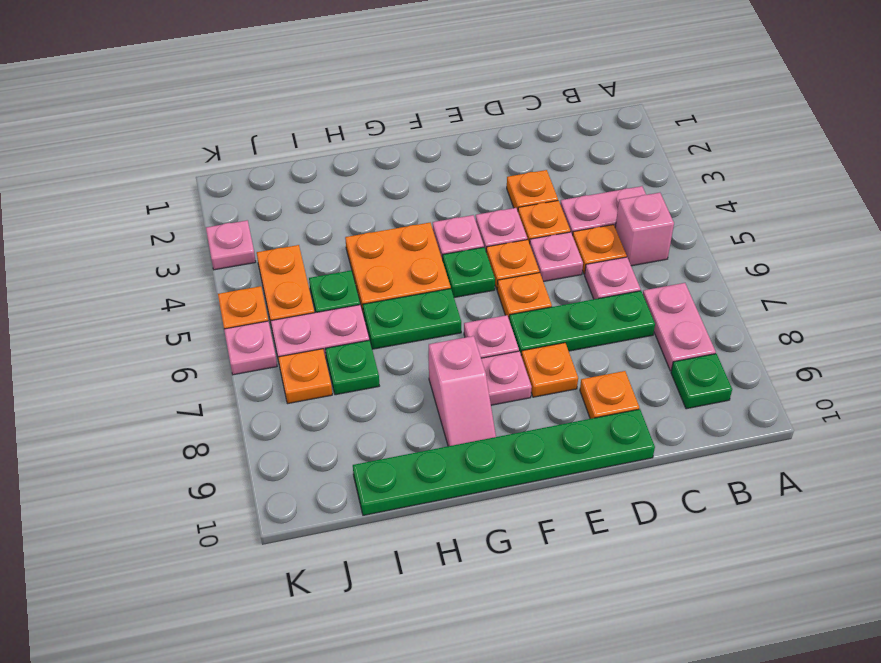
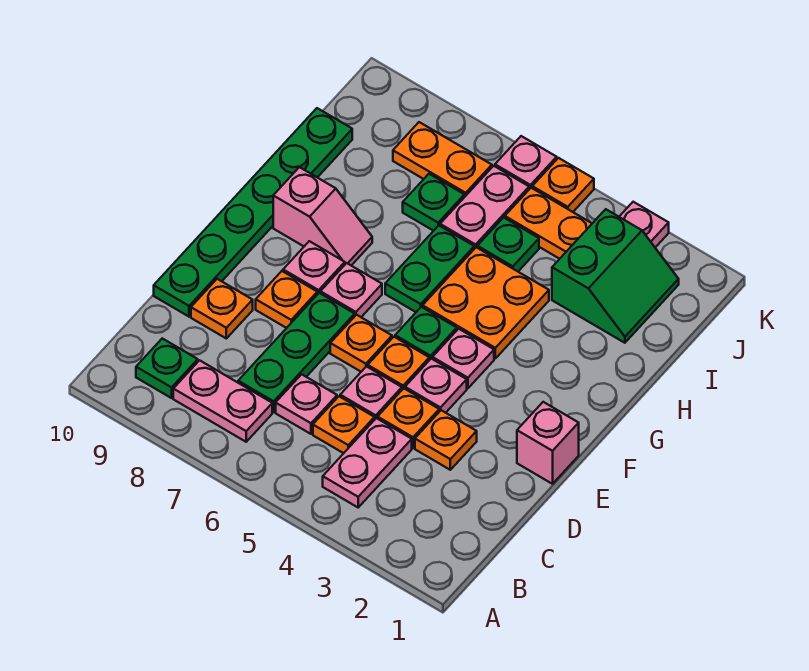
pink 1x1 brick [615,193,674,266] -> pink 1x1 brick moved to [517,402,579,484]
pink 1x2 slope [429,336,496,446] -> pink 1x2 slope turned to [273,167,372,265]
none -> green 2x2 slope [552,209,679,343]
orange 1x1 plate [278,349,332,404] -> orange 1x2 plate [393,122,492,197]

